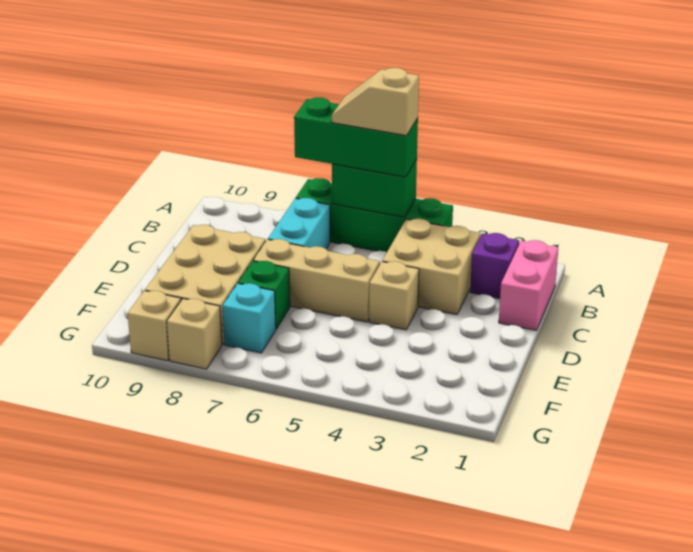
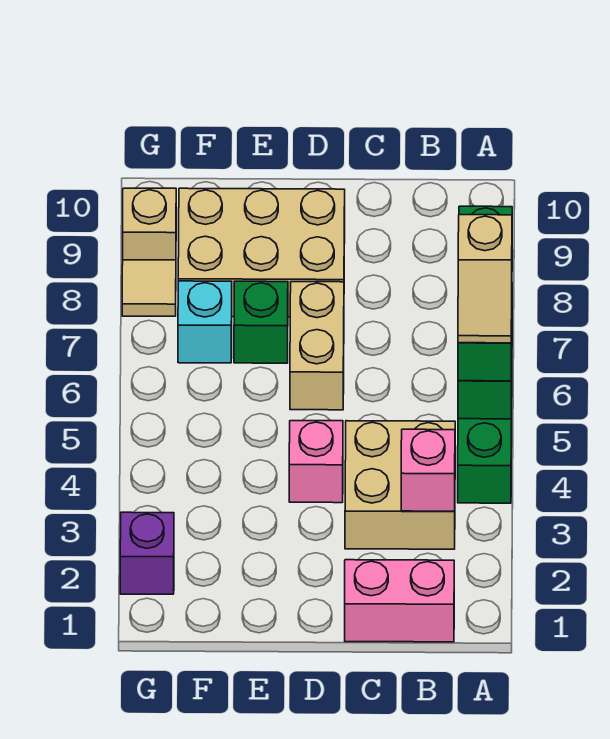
tan 1x2 slope [332,68,419,136] -> tan 1x2 slope turned to [458,215,512,343]
purple 1x1 brick [470,233,519,298] -> purple 1x1 brick moved to [120,512,174,594]
none -> pink 1x1 brick [401,429,455,511]
cyan 1x2 brick [268,198,330,249] -> none
tan 1x1 brick [369,261,419,330] -> pink 1x1 brick [289,421,343,503]
tan 1x3 brick [253,239,380,322] -> tan 1x2 brick [290,282,344,410]
tan 1x1 brick [167,299,222,369] -> tan 1x1 tile [122,260,176,316]

